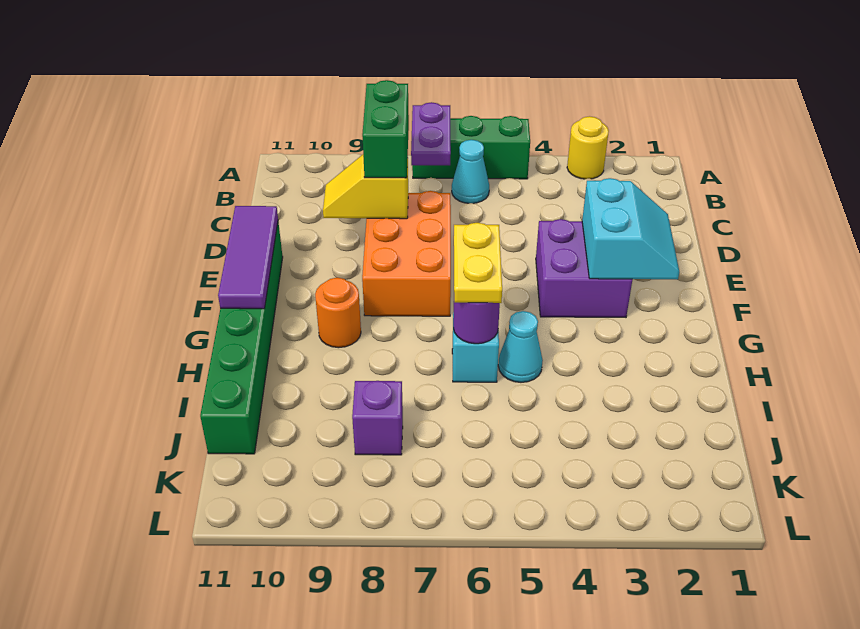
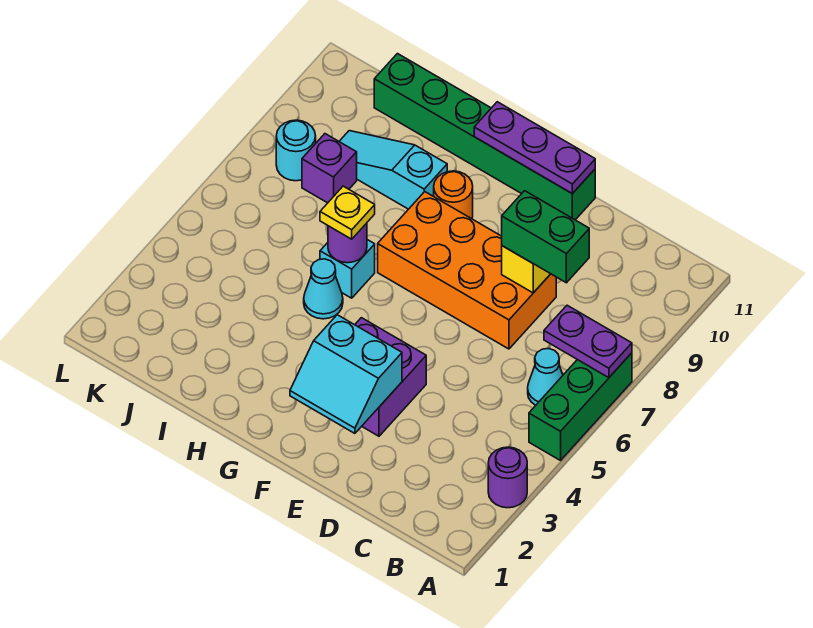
yellow 1x1 round brick [567,116,609,179] -> purple 1x1 round brick [488,447,527,508]
orange 2x3 brick [362,191,451,316] -> orange 2x4 brick [378,192,556,349]
purple 1x3 tile [218,206,278,309] -> purple 1x3 plate [474,102,595,194]
yellow 1x2 plate [454,223,502,303] -> yellow 1x1 plate [320,186,375,239]
none -> cyan 1x3 slope [339,131,447,209]
none -> cyan 1x1 round brick [276,120,316,181]

